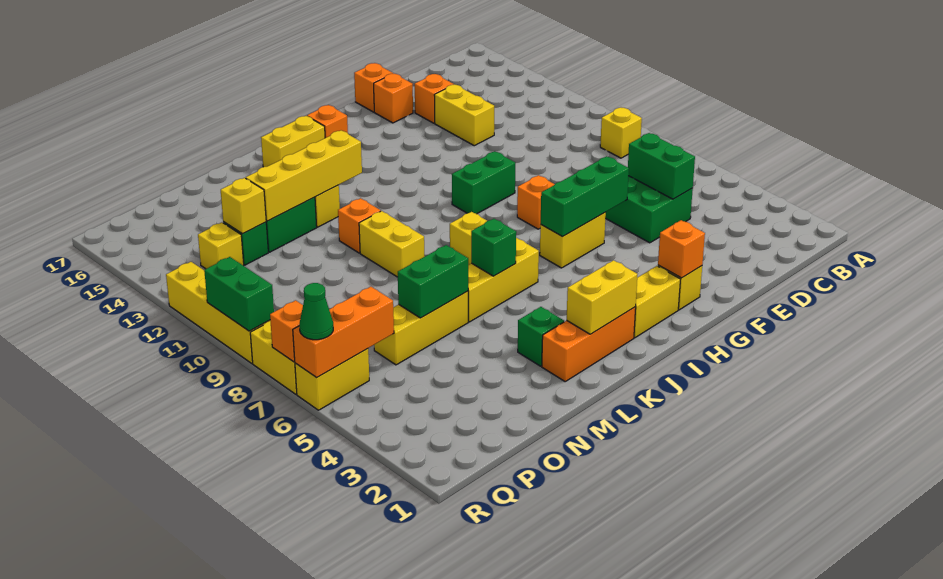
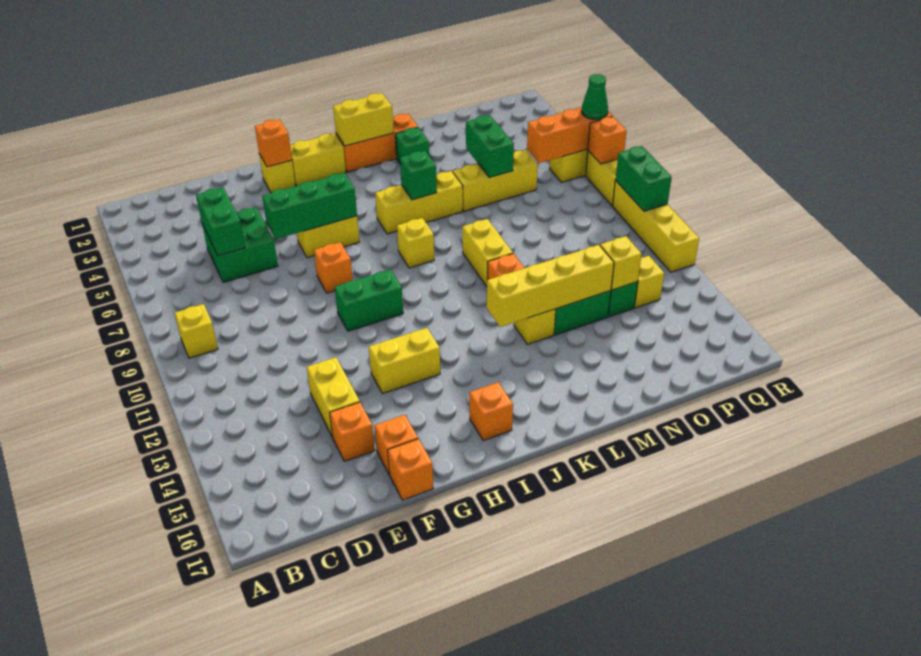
yellow 1x2 brick [261,116,325,167] -> yellow 1x2 brick moved to [369,328,440,394]
green 1x2 brick [398,245,468,318] -> green 1x2 brick turned to [466,115,514,178]

